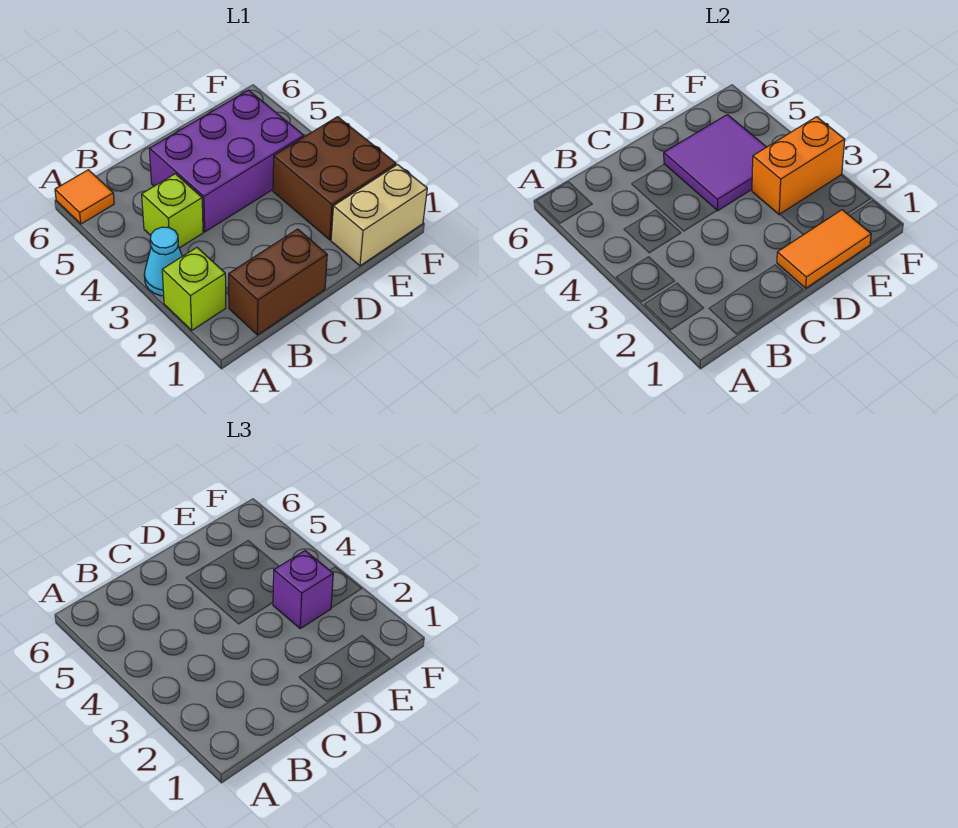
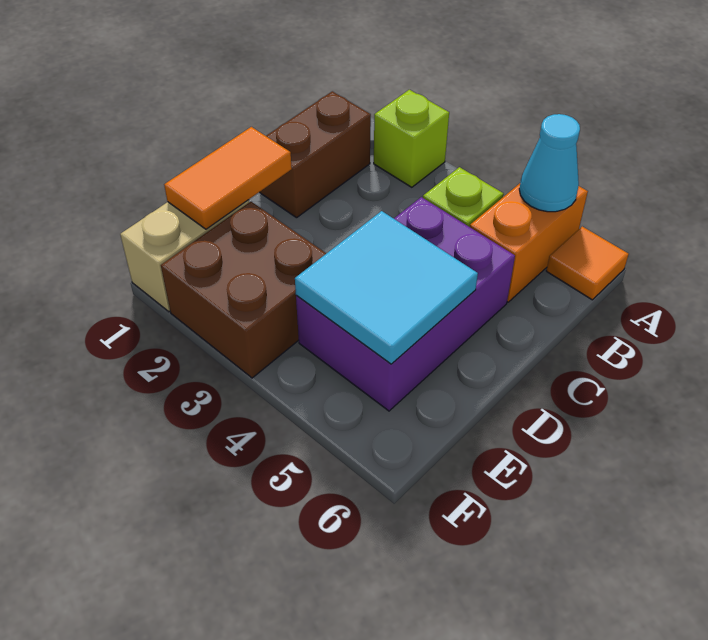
cyan 1x1 cone [144,227,182,296] -> cyan 1x1 cone moved to [519,114,580,212]
purple 2x2 tile [664,115,766,211] -> cyan 2x2 tile [295,211,478,364]
orange 1x2 brick [752,117,845,215] -> orange 1x2 brick moved to [470,183,588,302]
purple 1x1 brick [273,551,333,628] -> none

